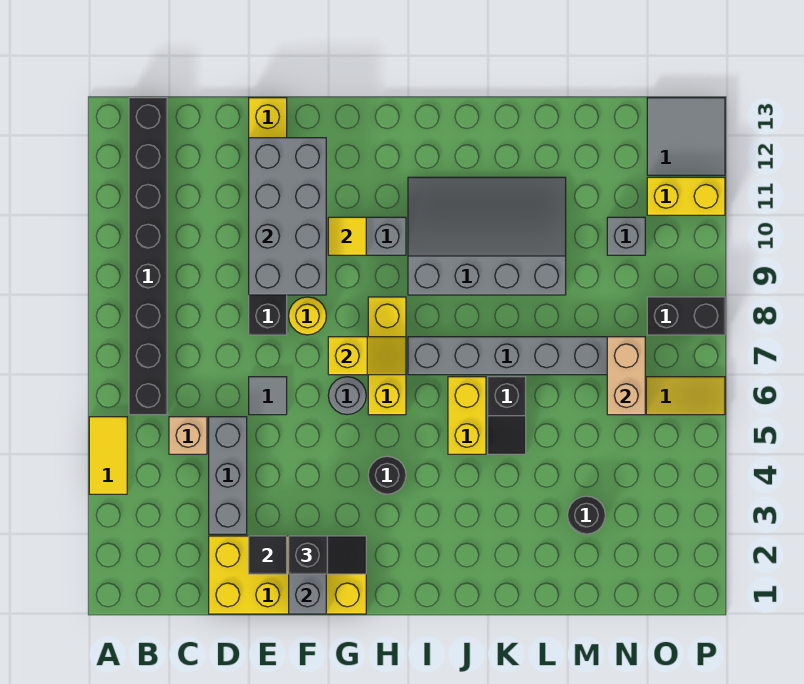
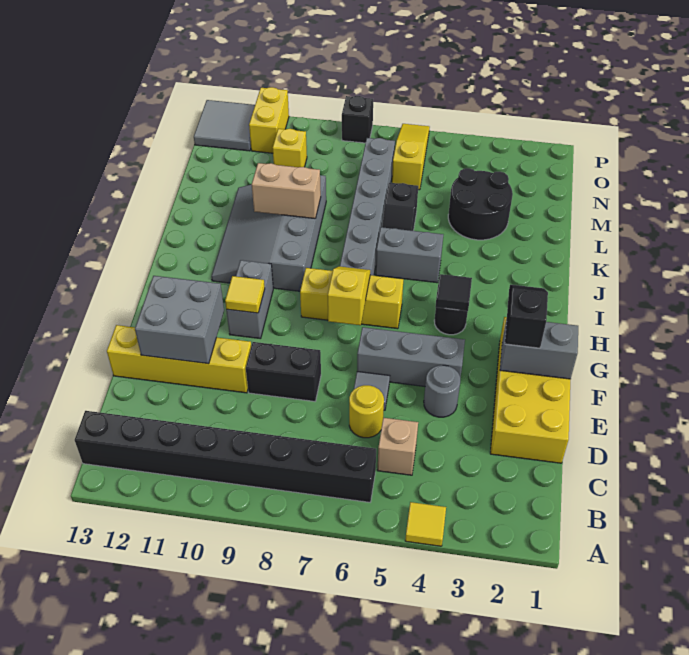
yellow 1x2 tile [89,417,127,494] -> yellow 1x1 tile [405,502,446,546]
grey 1x3 brick [209,417,247,534] -> grey 1x3 brick moved to [357,327,465,386]
black 1x1 tile [249,536,287,574] -> black 1x1 tile moved to [435,274,472,311]
grey 2x4 brick [249,138,326,295] -> grey 2x2 brick [135,276,224,364]
yellow 1x1 round brick [289,297,326,335] -> yellow 1x1 round brick moved to [349,385,384,438]
grey 1x1 round brick [328,377,366,415] -> grey 1x1 round brick moved to [424,365,460,417]
yellow 1x2 brick [448,377,486,454] -> grey 1x2 brick [376,227,443,283]
black 1x2 slope [488,377,526,454] -> black 1x2 slope turned to [382,183,418,231]
black 1x1 round brick [568,496,605,534] -> black 2x2 round brick [448,168,513,240]
tan 1x2 brick [607,337,645,415] -> tan 1x2 brick moved to [252,163,321,219]
grey 1x1 brick [607,217,645,255] -> yellow 1x1 brick [273,129,307,167]
black 1x2 brick [647,297,725,335] -> black 1x1 brick [342,96,373,143]

